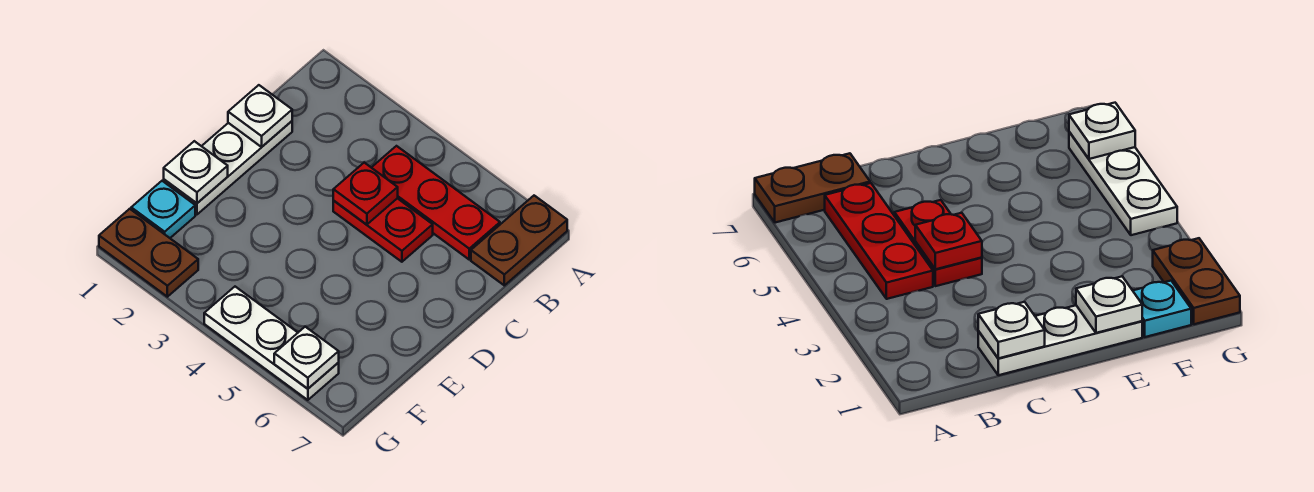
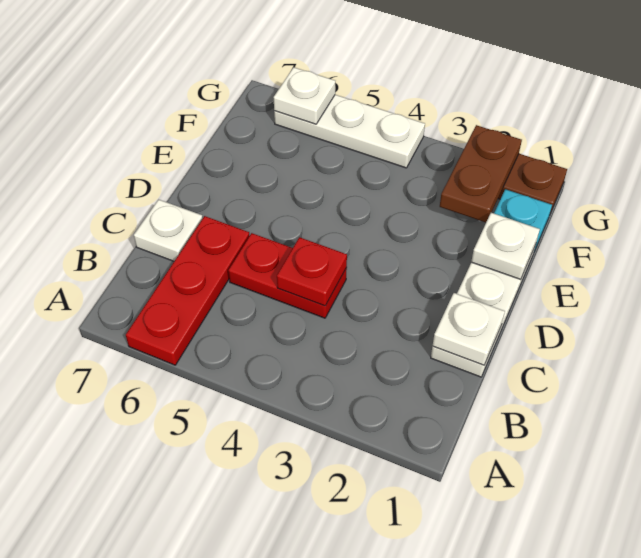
brown 1x2 plate [471,196,567,285] -> brown 1x2 plate moved to [440,125,522,222]
red 1x3 plate [371,146,500,259] -> red 1x3 plate turned to [126,216,249,365]
none -> white 1x1 plate [134,200,203,261]

